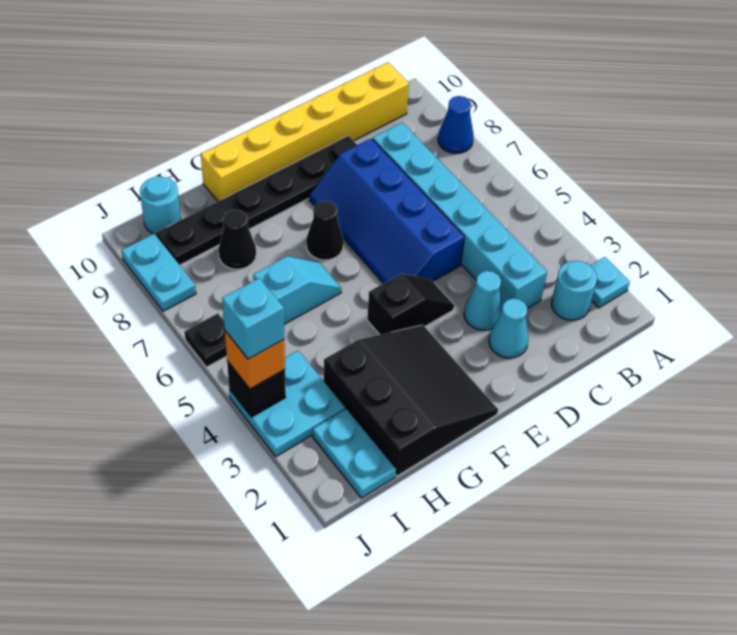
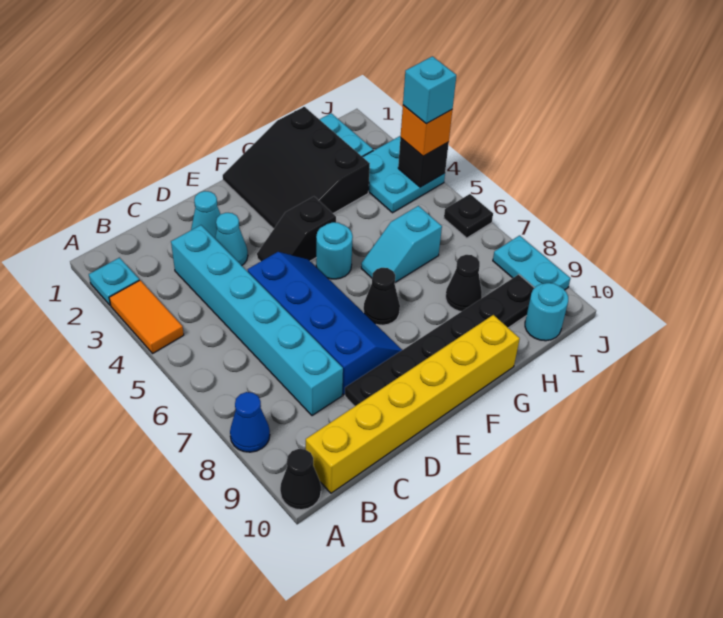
none -> orange 1x2 tile [109,280,184,353]
none -> black 1x1 cone [280,449,321,510]
cyan 1x1 round brick [551,261,597,320] -> cyan 1x1 round brick moved to [316,222,353,279]

